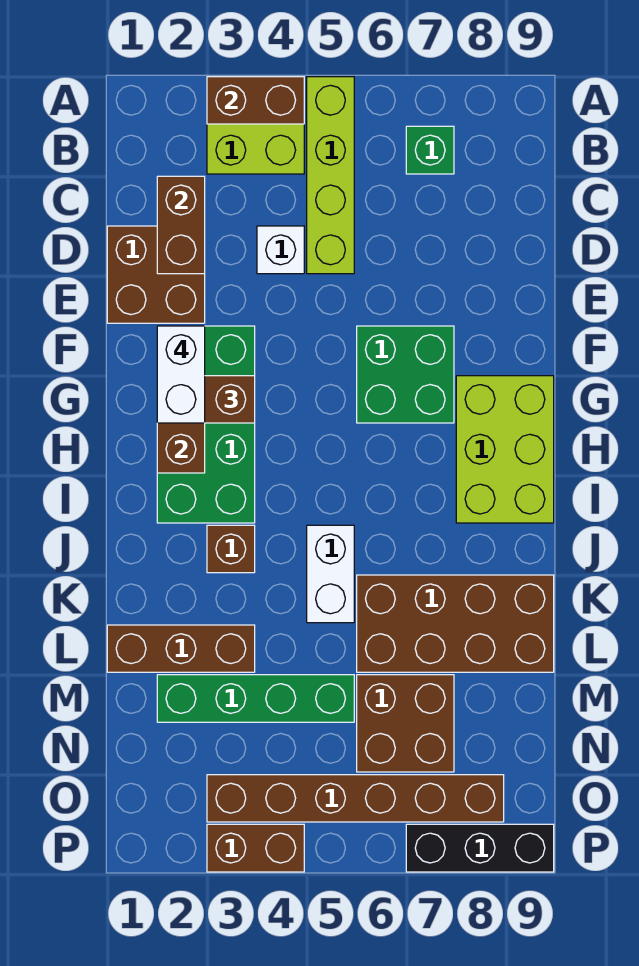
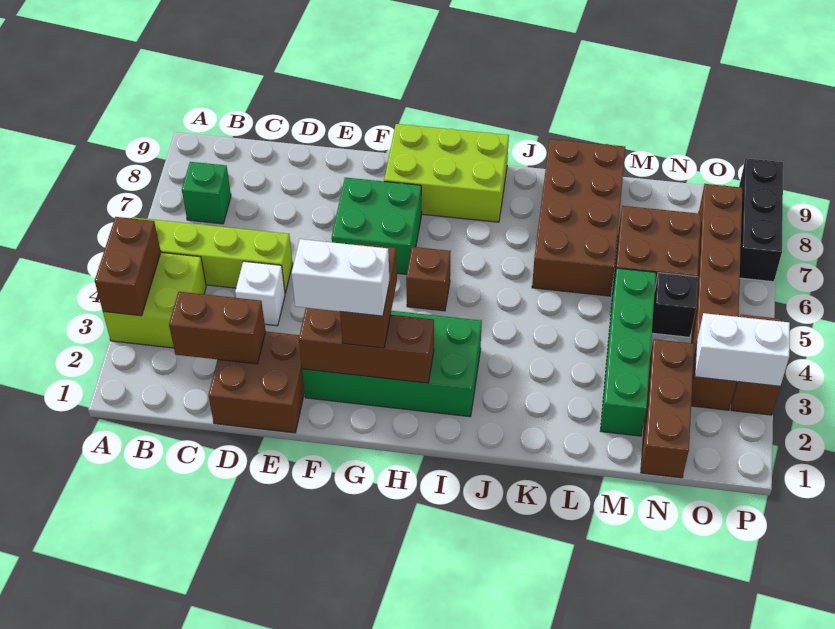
brown 1x1 brick [207,525,255,573] -> brown 1x1 brick moved to [406,247,451,311]
white 1x2 brick [307,525,354,623] -> white 1x2 brick moved to [695,313,790,386]
brown 1x3 brick [107,625,255,672] -> brown 1x3 brick moved to [641,339,694,478]
none -> black 1x1 brick [652,273,698,337]

